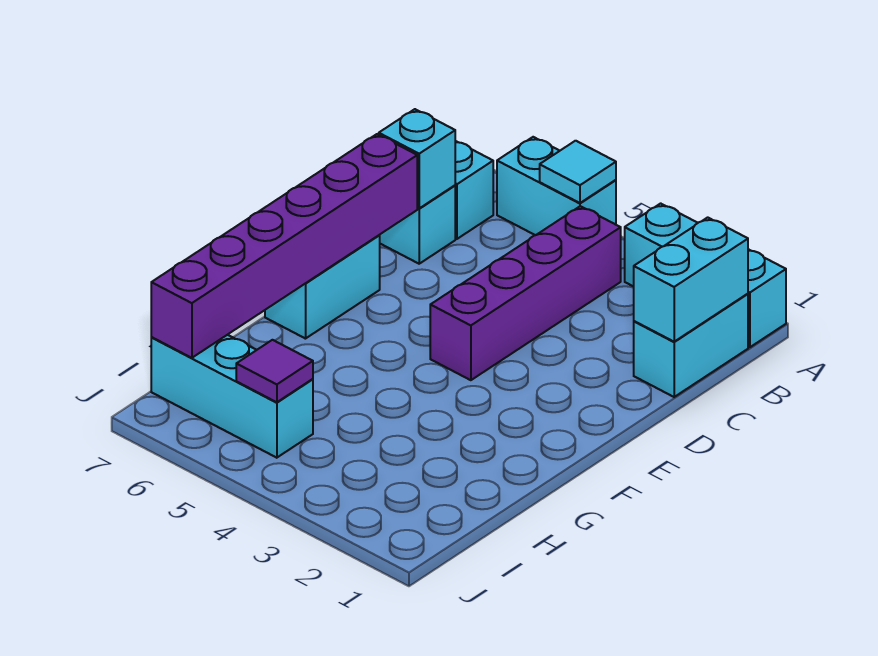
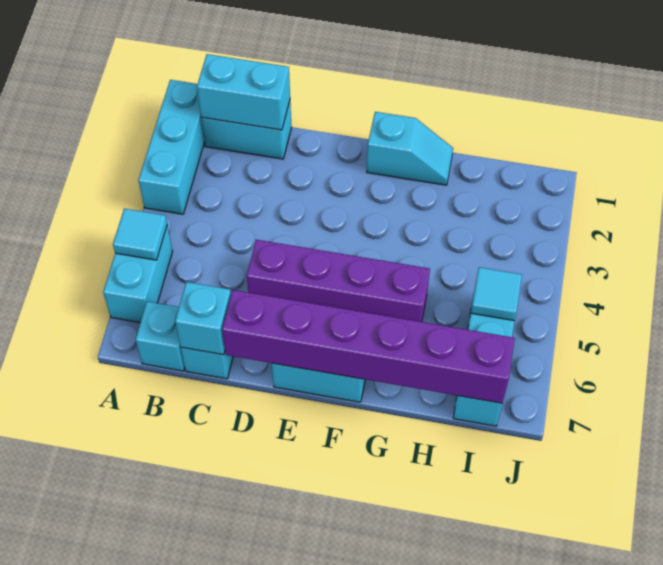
purple 1x4 brick [430,206,621,380] -> purple 1x4 brick moved to [247,240,430,322]
none -> cyan 1x2 slope [367,112,453,185]
purple 1x1 tile [236,340,313,402] -> cyan 1x1 tile [471,267,522,321]

